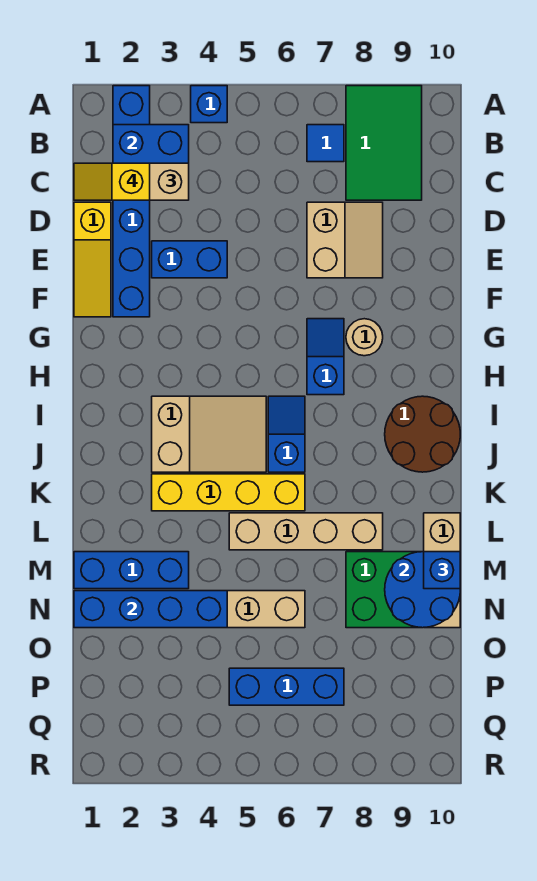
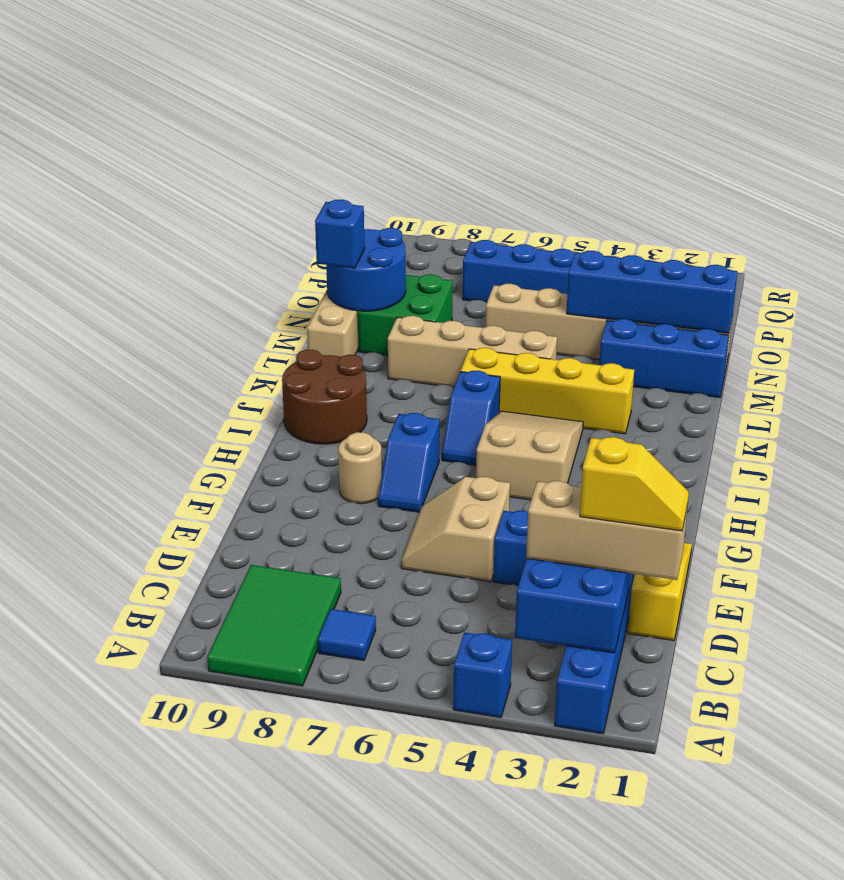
tan 2x2 slope [307,202,383,278] -> tan 2x2 slope moved to [401,477,510,582]
tan 2x3 slope [152,396,266,472] -> tan 2x3 slope turned to [476,411,583,500]

